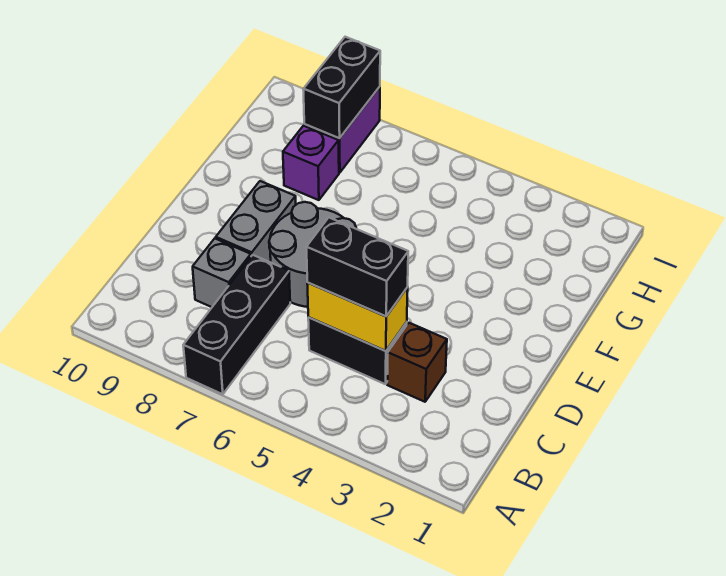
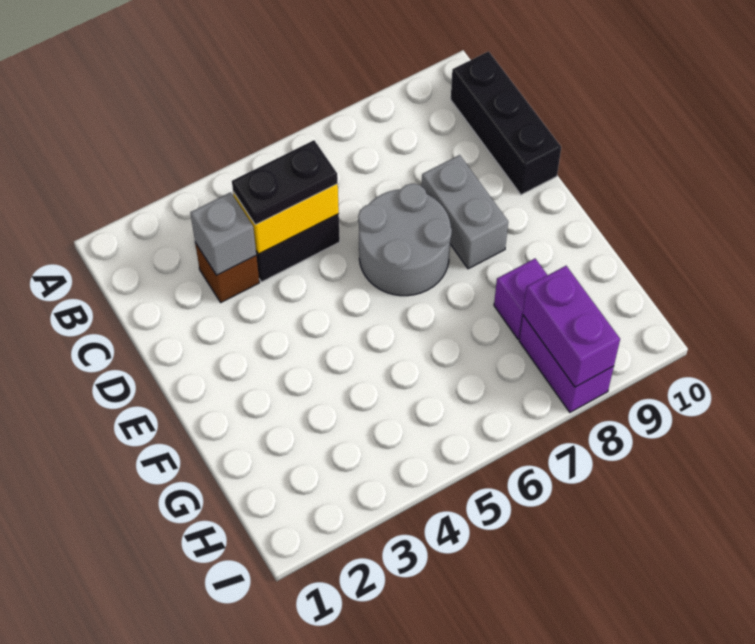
black 1x3 brick [183,255,290,394] -> black 1x3 brick moved to [451,51,561,195]
black 1x2 brick [307,218,408,316] -> black 1x2 plate [232,140,338,225]
grey 1x1 brick [193,239,251,307] -> grey 1x1 brick moved to [190,192,256,275]
black 1x2 brick [303,37,380,138] -> purple 1x2 brick [523,266,620,387]

